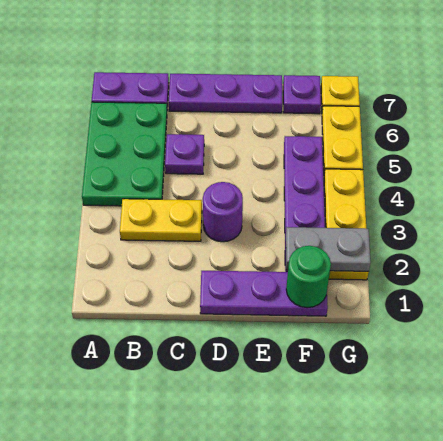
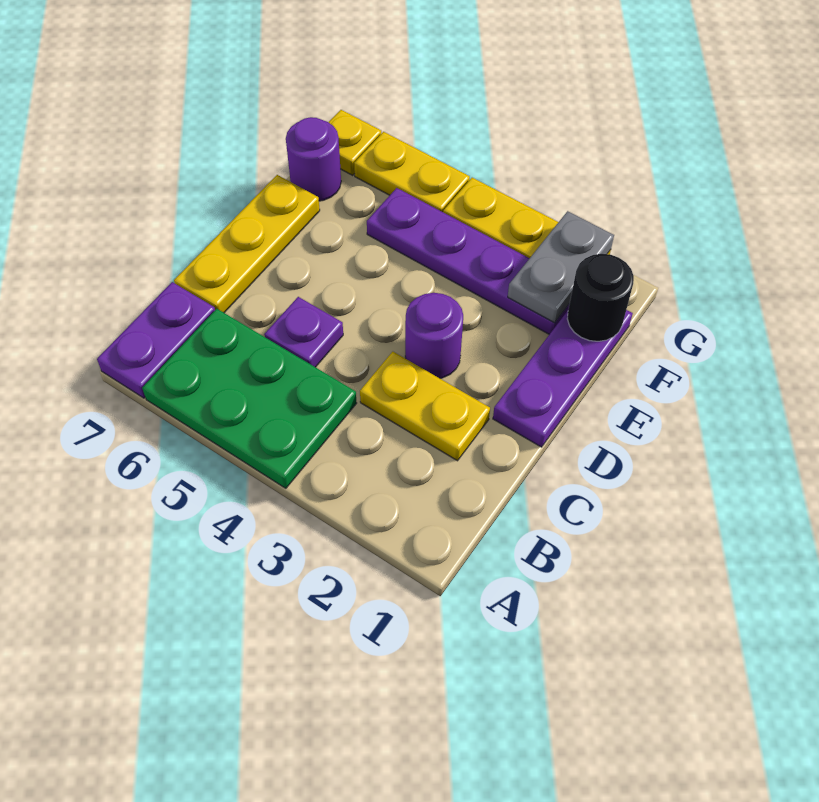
yellow 1x2 plate [120,199,202,241] -> yellow 1x2 plate turned to [360,352,490,461]
purple 1x3 plate [169,74,282,113] -> yellow 1x3 plate [174,175,320,313]
green 1x1 round brick [286,246,331,308] -> black 1x1 round brick [567,254,634,341]
purple 1x1 plate [283,75,321,114] -> purple 1x1 round brick [286,117,341,201]

